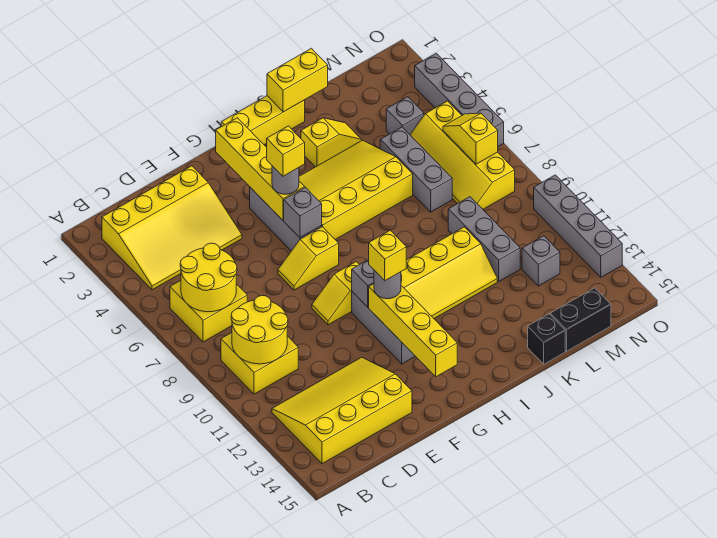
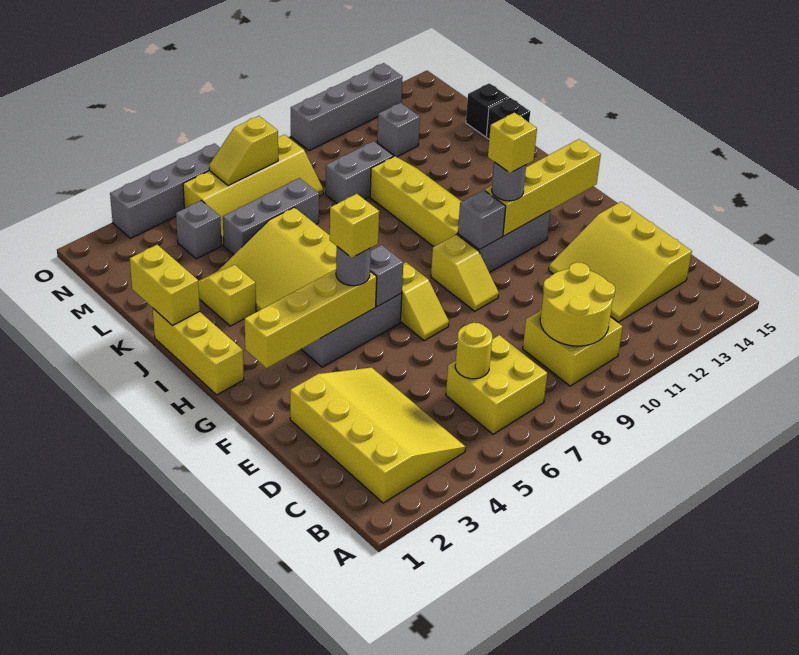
yellow 2x2 round brick [180,243,237,312] -> yellow 1x1 round brick [455,323,492,379]
yellow 3x4 slope [272,357,412,464] -> yellow 3x3 slope [549,202,692,322]
grey 1x3 brick [448,197,520,281] -> grey 1x2 brick [325,141,393,204]
black 1x2 brick [550,288,611,351] -> black 1x1 brick [466,83,509,137]

